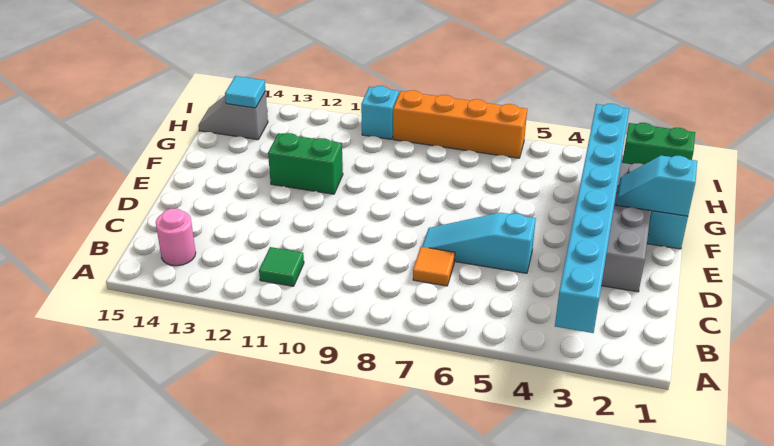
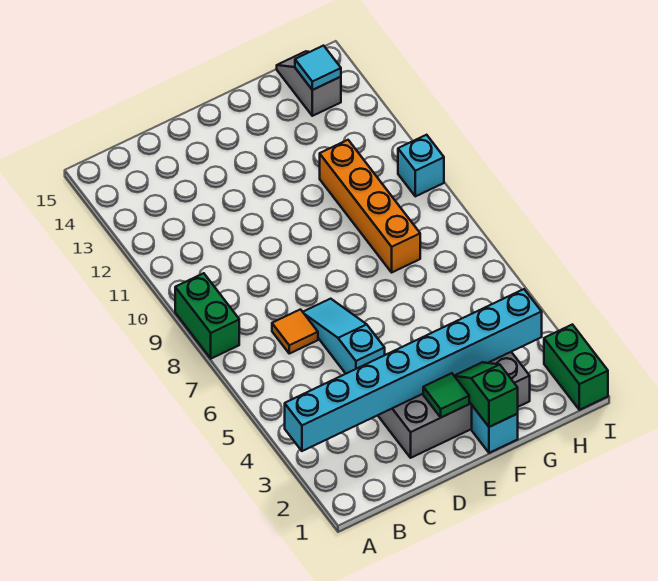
green 1x1 tile [259,247,304,286] -> green 1x1 tile moved to [423,373,469,417]
pink 1x1 round brick [156,208,196,266] -> none
cyan 1x2 slope [616,156,697,216] -> green 1x2 slope [455,362,518,427]
green 1x2 brick [268,133,343,194] -> green 1x2 brick moved to [175,273,239,359]
orange 1x4 brick [393,90,527,158] -> orange 1x4 brick moved to [320,140,420,272]

